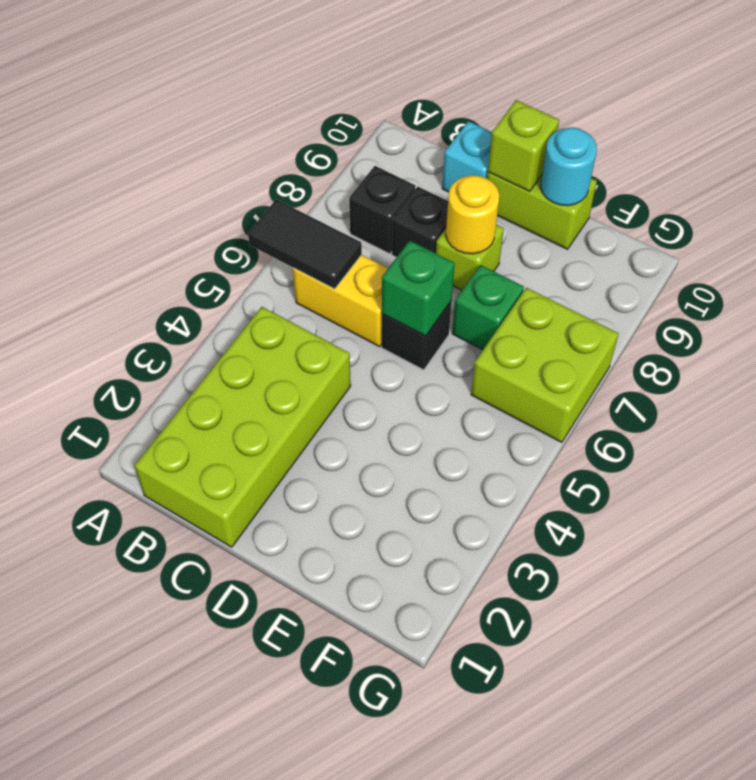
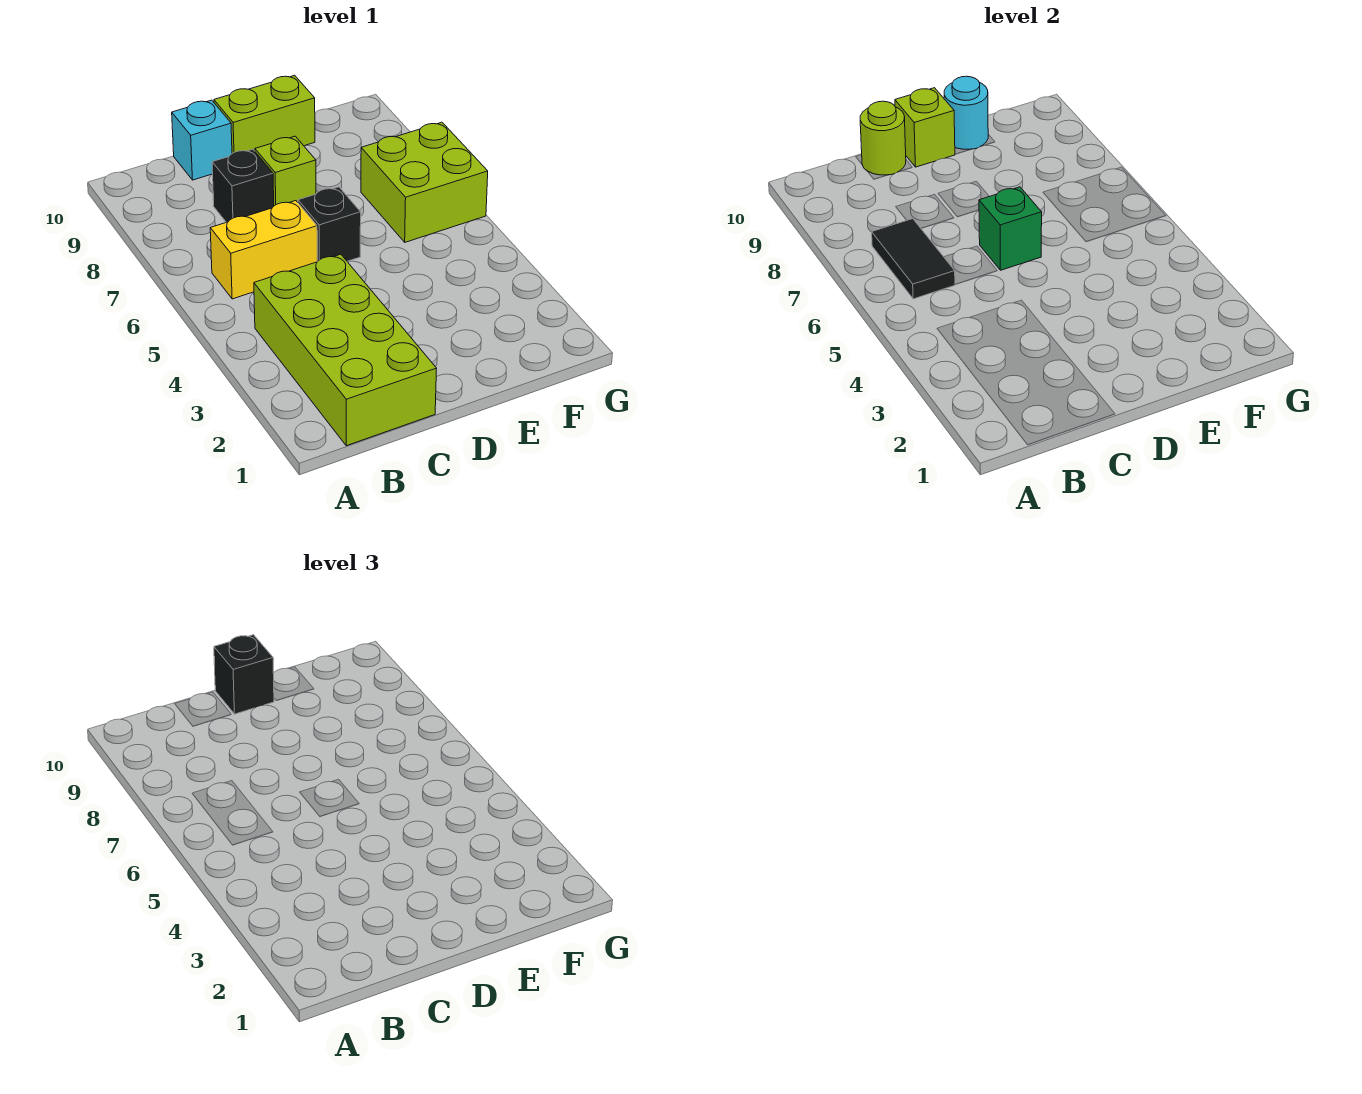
black 1x2 tile [248,199,362,289] -> black 1x2 tile turned to [872,219,955,299]
black 1x1 brick [349,166,416,254] -> black 1x1 brick moved to [214,635,274,714]
none -> lime 1x1 round brick [860,101,906,175]
yellow 1x1 round brick [446,175,499,254] -> none
green 1x1 brick [452,265,524,350] -> none

